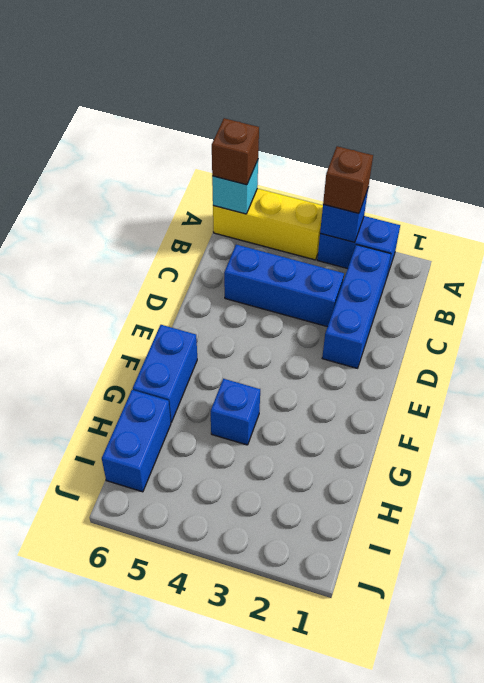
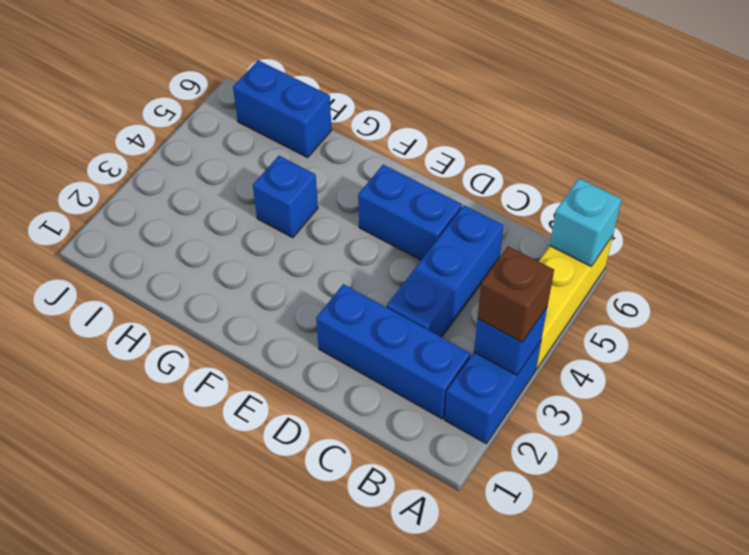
brown 1x1 brick [212,118,259,185] -> none
blue 1x2 brick [133,325,197,422] -> blue 1x2 brick moved to [358,165,462,260]

